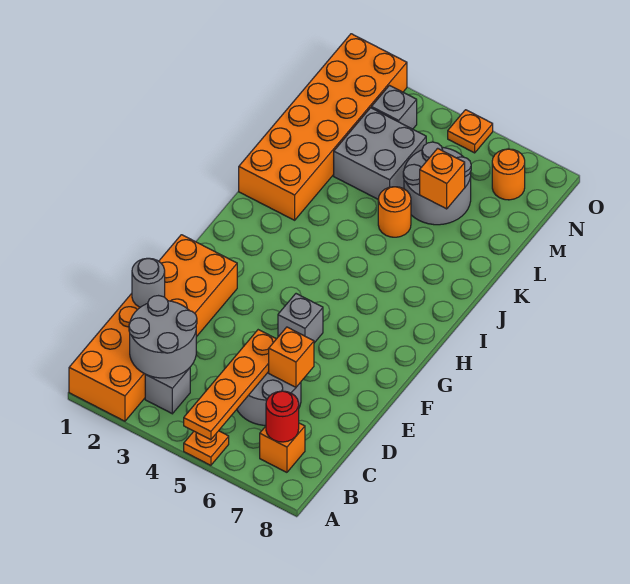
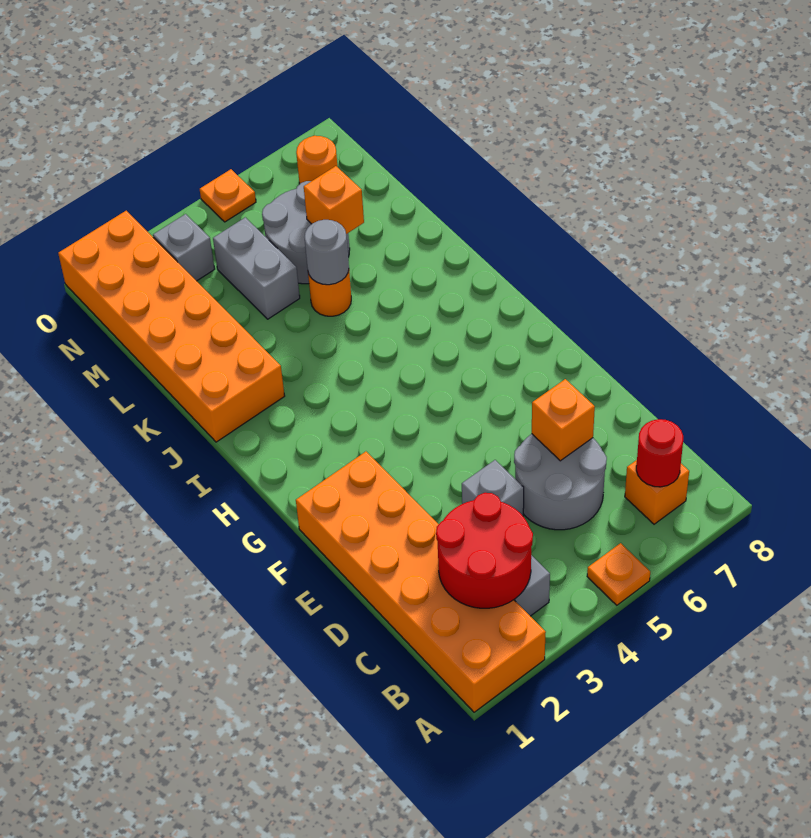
orange 1x4 plate [184,330,276,440] -> none
grey 2x2 round brick [129,296,197,378] -> red 2x2 round brick [436,493,533,608]
grey 1x1 round brick [132,258,165,307] -> grey 1x1 round brick moved to [304,220,349,285]
grey 1x1 brick [278,294,323,343] -> grey 1x1 brick moved to [462,460,524,516]
grey 2x2 brick [334,108,426,199] -> grey 1x2 brick [213,217,300,319]

